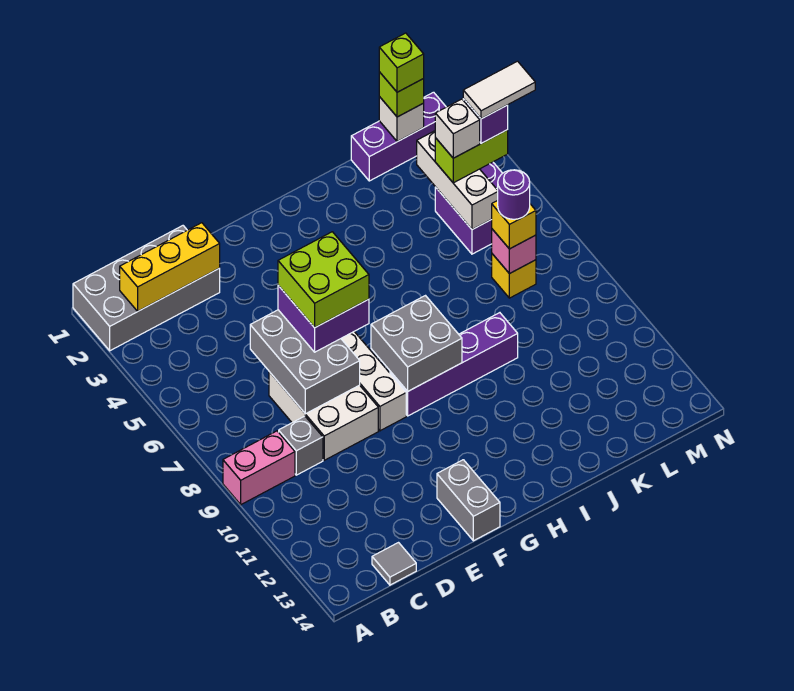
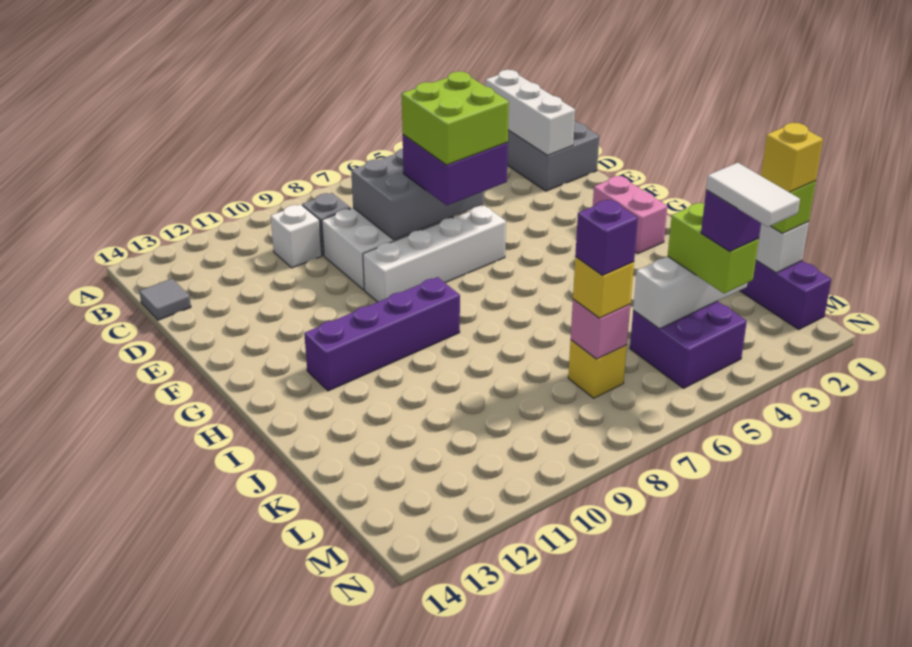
pink 1x2 brick [223,431,295,505] -> pink 1x2 brick moved to [593,176,667,254]
yellow 1x3 brick [120,223,220,311] -> white 1x3 brick [486,70,575,156]
grey 1x2 brick [437,460,500,541] -> none
grey 2x2 brick [371,296,462,391] -> none
purple 1x4 brick [390,313,518,416] -> purple 1x4 brick turned to [304,277,460,391]
lime 1x1 brick [379,33,424,92] -> yellow 1x1 brick [761,123,823,192]
white 1x1 brick [435,99,480,158] -> white 1x1 brick moved to [271,204,322,268]
purple 1x1 round brick [498,170,530,219] -> purple 1x1 brick [575,200,638,275]

